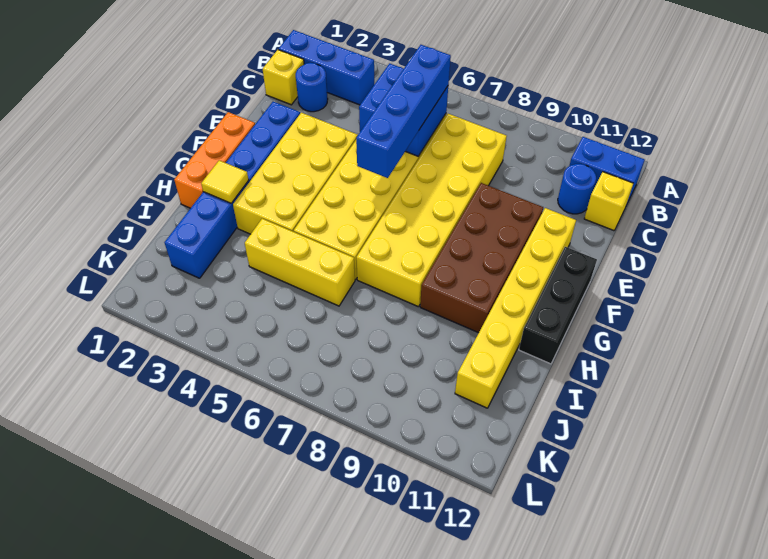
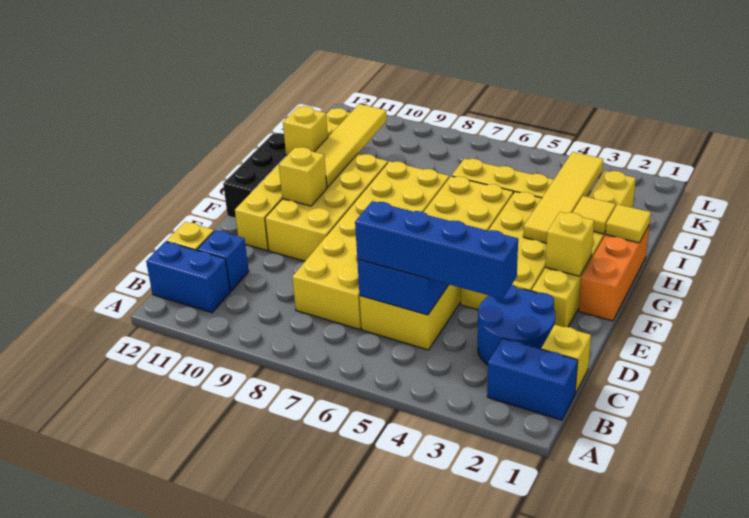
blue 1x3 brick [279,30,374,105] -> blue 1x2 brick [487,338,578,420]
blue 1x1 round brick [296,63,328,112] -> blue 2x2 round brick [478,285,555,365]
blue 1x4 brick [356,45,451,178] -> blue 1x4 brick turned to [355,201,518,299]
blue 1x1 round brick [558,164,596,214] -> blue 1x1 brick [197,230,249,291]
blue 1x6 brick [165,102,300,278] -> yellow 1x6 brick [532,171,636,327]
brown 2x4 brick [420,183,543,333] -> yellow 2x4 brick [265,154,388,261]
none -> yellow 1x1 brick [545,212,594,276]
none -> yellow 1x1 brick [279,147,327,206]
none -> yellow 1x4 tile [523,152,603,243]
none -> yellow 1x4 tile [315,104,387,188]
none -> yellow 1x1 tile [605,204,651,243]
none -> yellow 1x1 brick [283,106,328,156]

